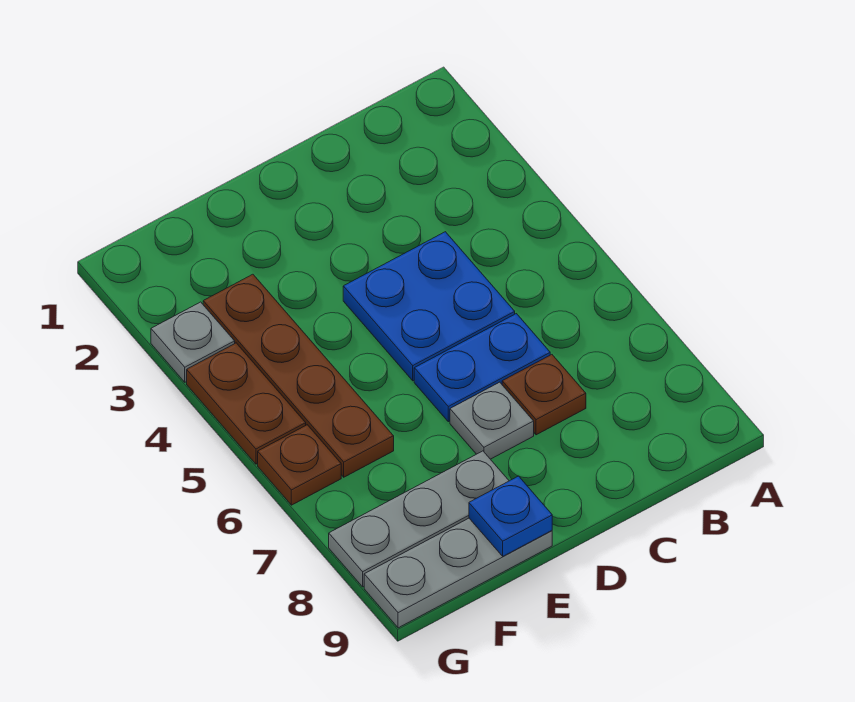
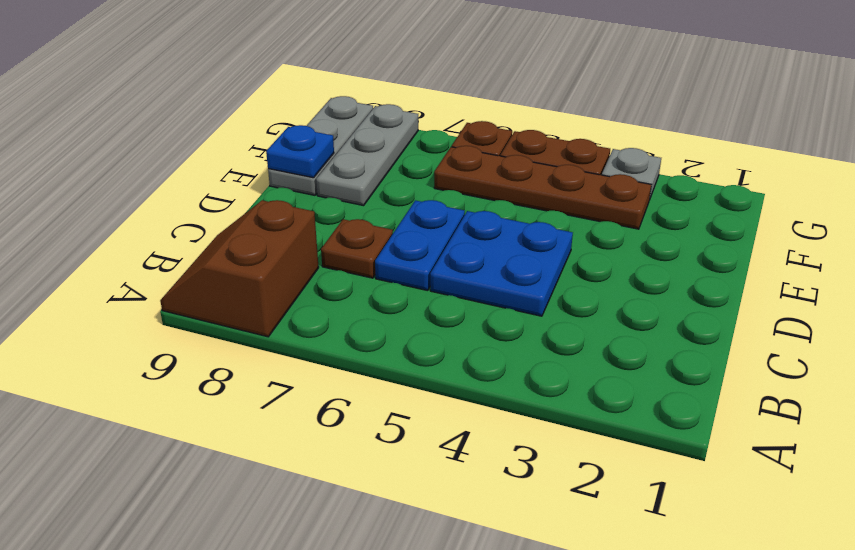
none -> brown 2x2 slope [160,200,319,337]
grey 1x1 plate [450,382,534,459] -> none

